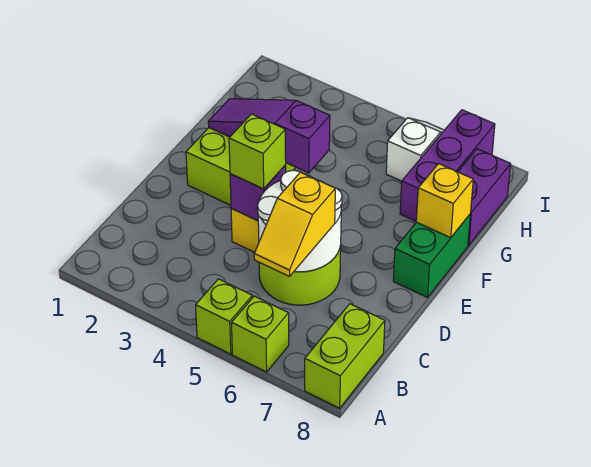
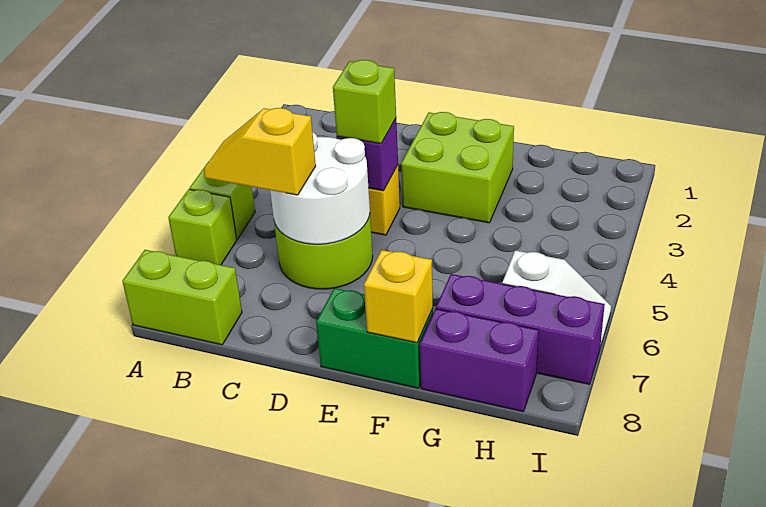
purple 1x3 slope [208,99,330,173] -> none

